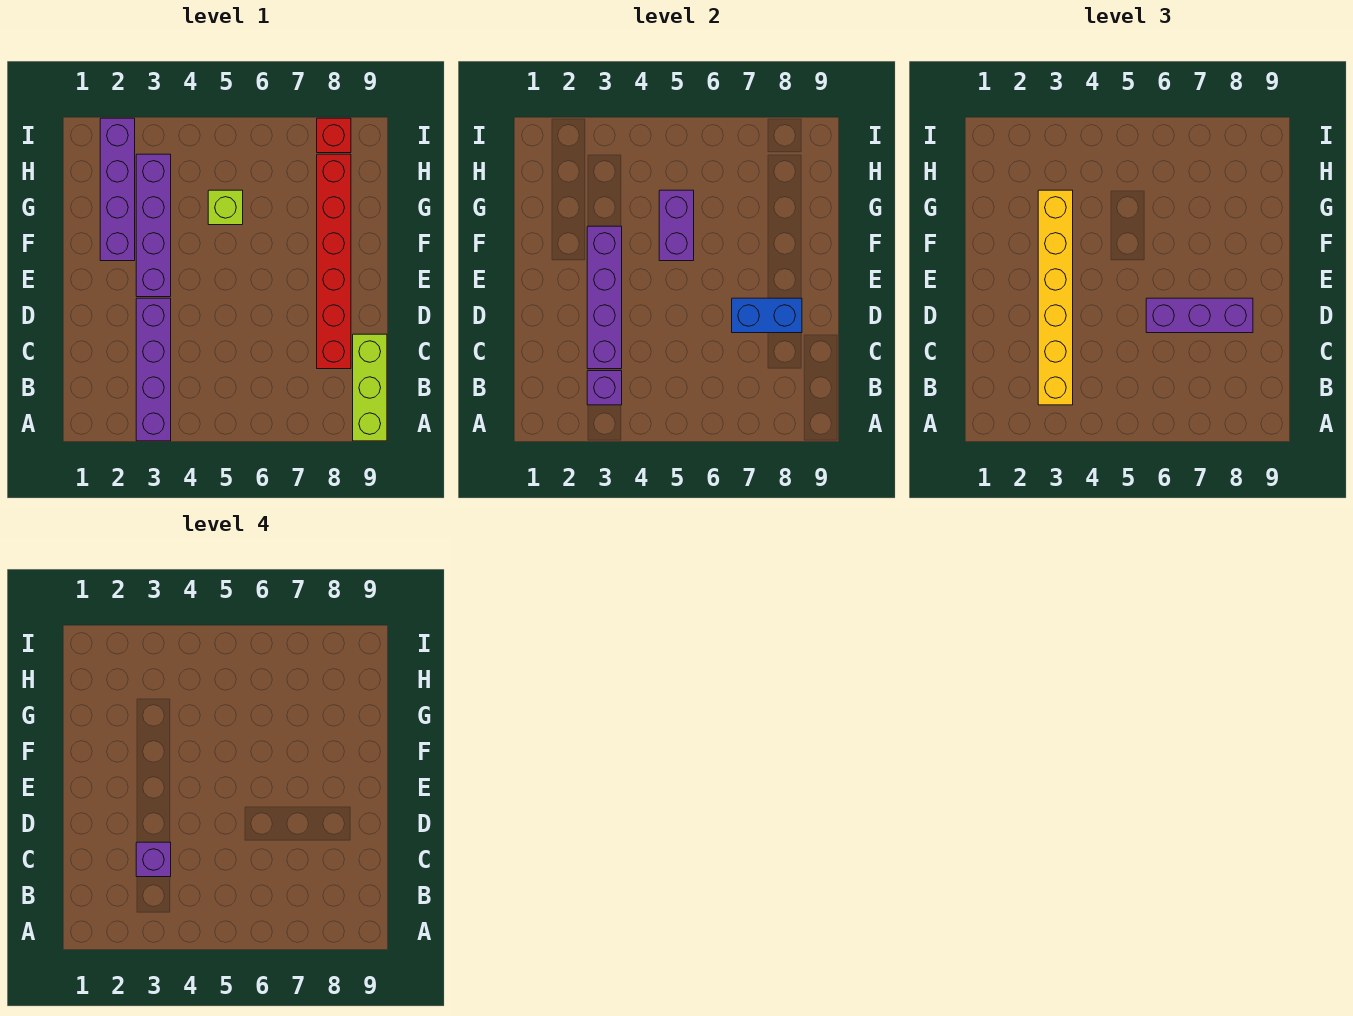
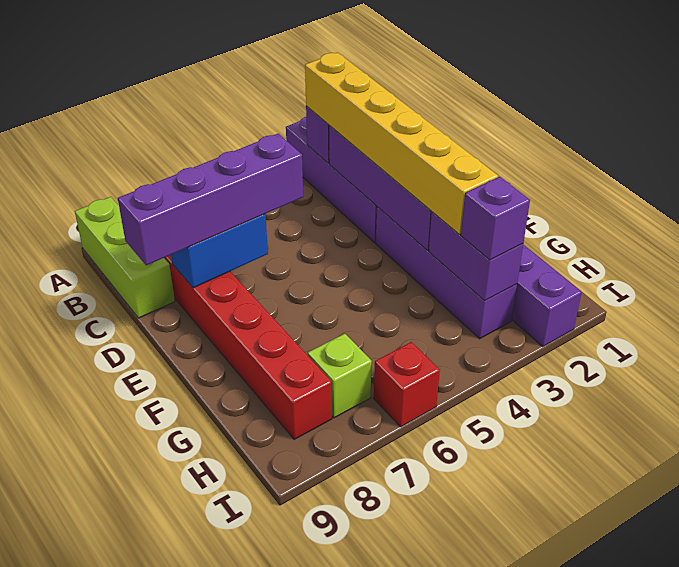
purple 1x1 brick [136,842,171,877] -> purple 1x1 brick moved to [461,177,530,260]
purple 1x3 brick [1146,298,1253,333] -> purple 1x4 brick [118,134,303,265]
purple 1x2 brick [659,190,694,261] -> purple 1x2 brick moved to [429,212,523,301]
lime 1x1 brick [208,190,243,225] -> lime 1x1 brick moved to [308,334,372,418]
red 1x1 brick [317,118,351,153] -> red 1x1 brick moved to [374,342,440,427]

